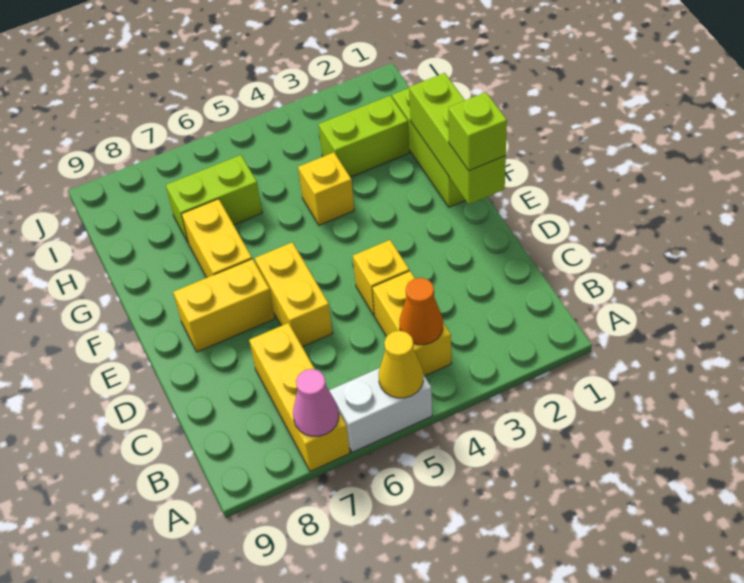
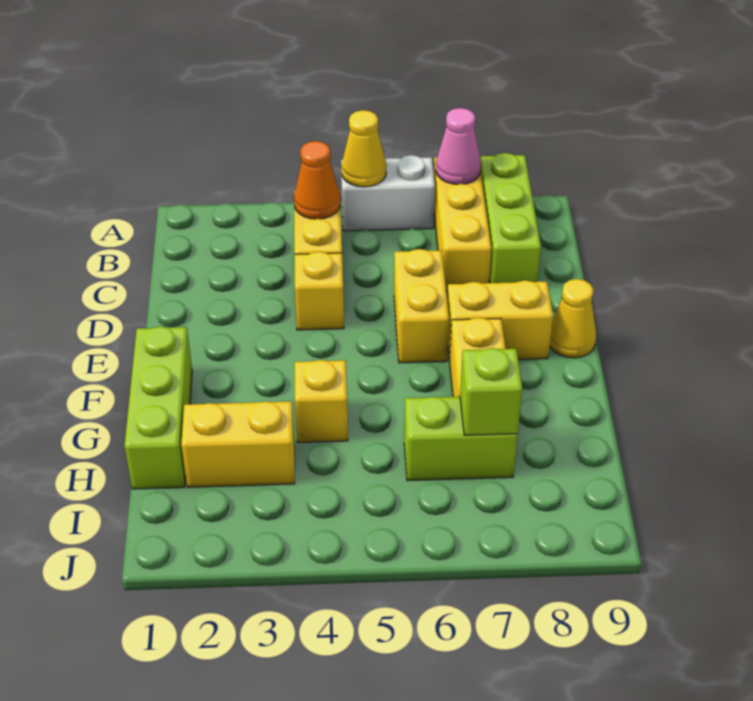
lime 1x3 brick [409,73,506,204] -> lime 1x3 brick moved to [481,153,541,283]
lime 1x1 brick [448,92,507,171] -> lime 1x1 brick moved to [460,348,522,435]
none -> yellow 1x1 cone [550,279,596,358]
lime 1x2 brick [319,96,409,177] -> yellow 1x2 brick [181,401,295,487]

